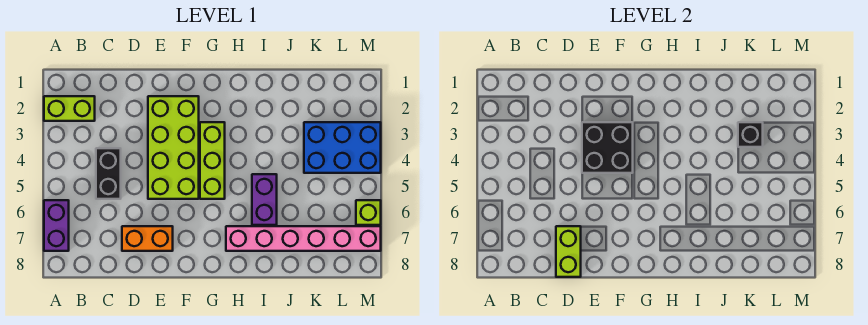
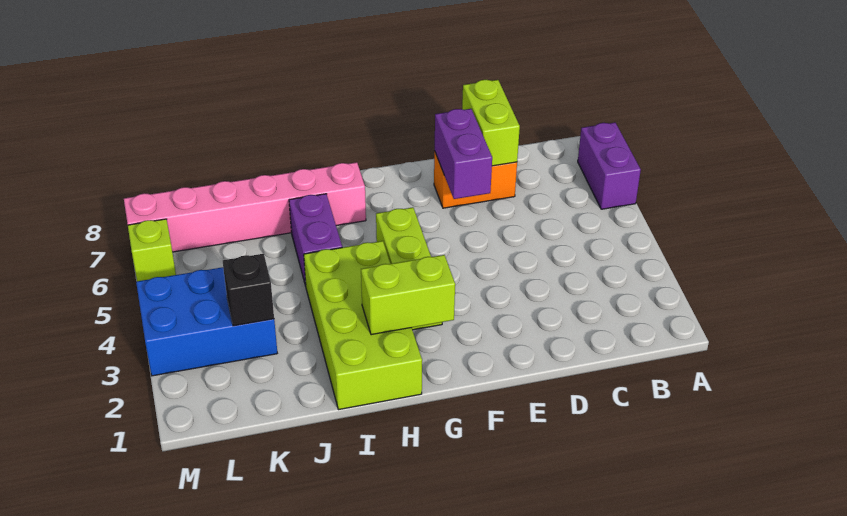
lime 1x2 brick [44,96,95,121] -> lime 1x2 brick moved to [361,255,455,335]
black 1x2 brick [96,148,121,199] -> none
lime 2x4 brick [148,96,199,199] -> lime 2x4 brick moved to [304,241,422,410]
black 2x2 brick [582,122,633,173] -> none
none -> purple 1x2 brick [435,109,492,199]

